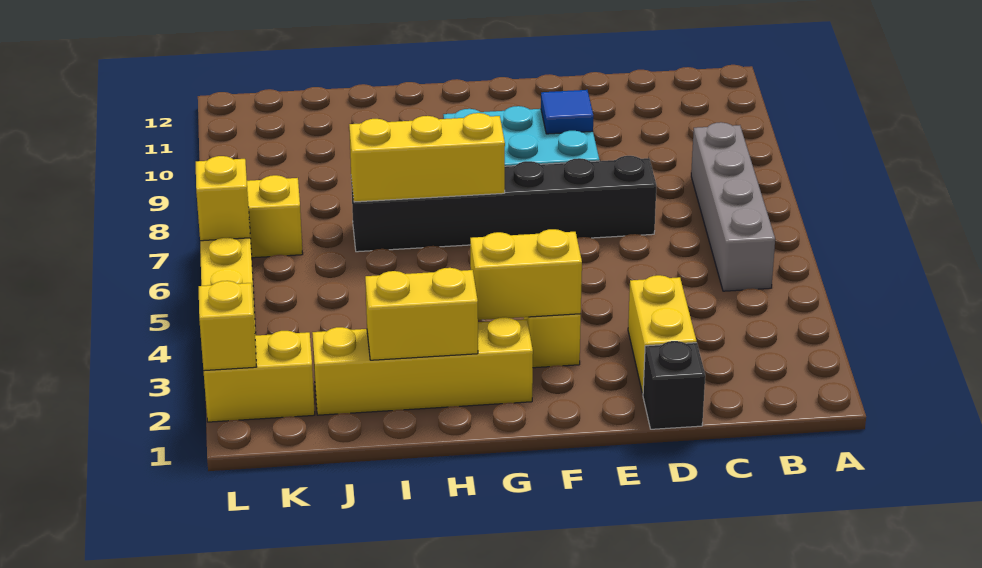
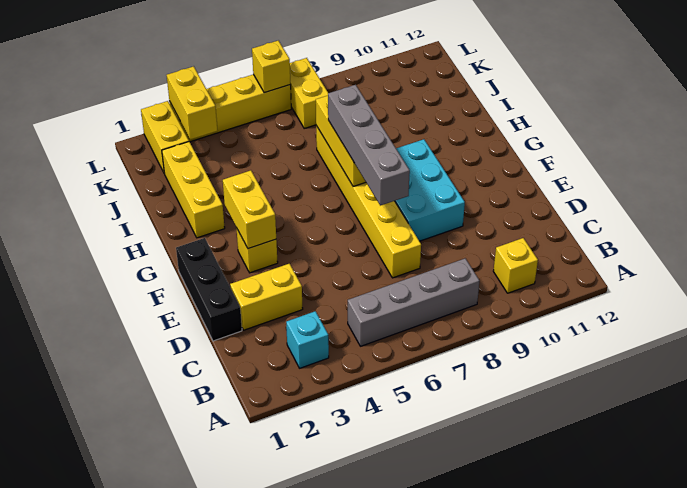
none -> cyan 1x1 brick [286,311,329,368]
black 1x1 brick [643,341,705,429] -> black 1x3 brick [176,238,242,341]
black 1x6 brick [351,156,656,252] -> yellow 1x6 brick [316,126,421,278]
none -> grey 1x4 brick [328,85,410,205]
blue 1x1 tile [541,90,593,134] -> none
yellow 1x4 brick [312,317,533,415] -> yellow 1x3 brick [162,142,225,238]
yellow 1x2 brick [365,268,478,360] -> yellow 1x2 brick moved to [167,66,218,140]
yellow 1x1 brick [199,281,256,371] -> yellow 1x1 brick moved to [493,238,538,293]

